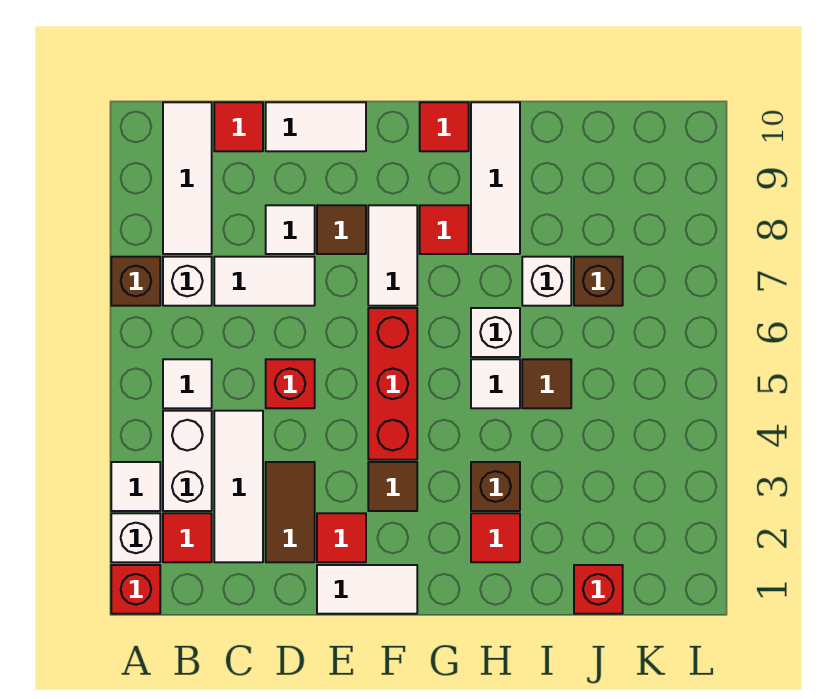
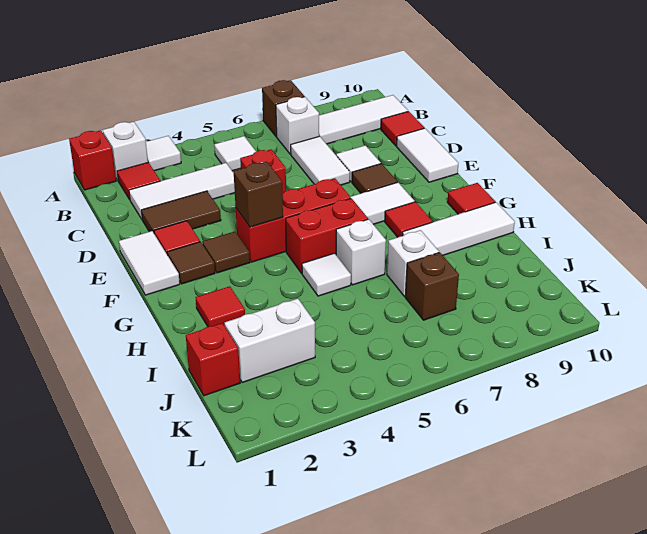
white 1x2 brick [163,411,212,511] -> white 1x2 brick moved to [225,299,315,382]
none -> red 1x2 brick [286,198,368,273]
brown 1x1 brick [471,462,520,511] -> brown 1x1 brick moved to [234,162,283,227]
brown 1x1 tile [522,359,571,408] -> brown 1x1 tile moved to [167,242,215,284]

